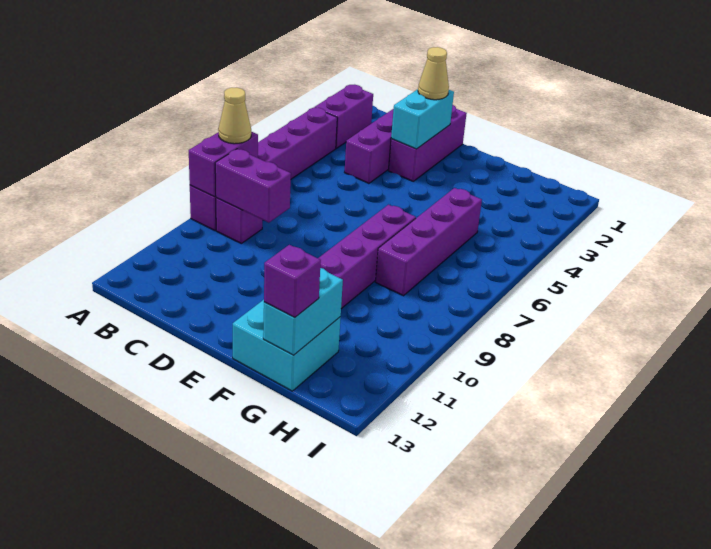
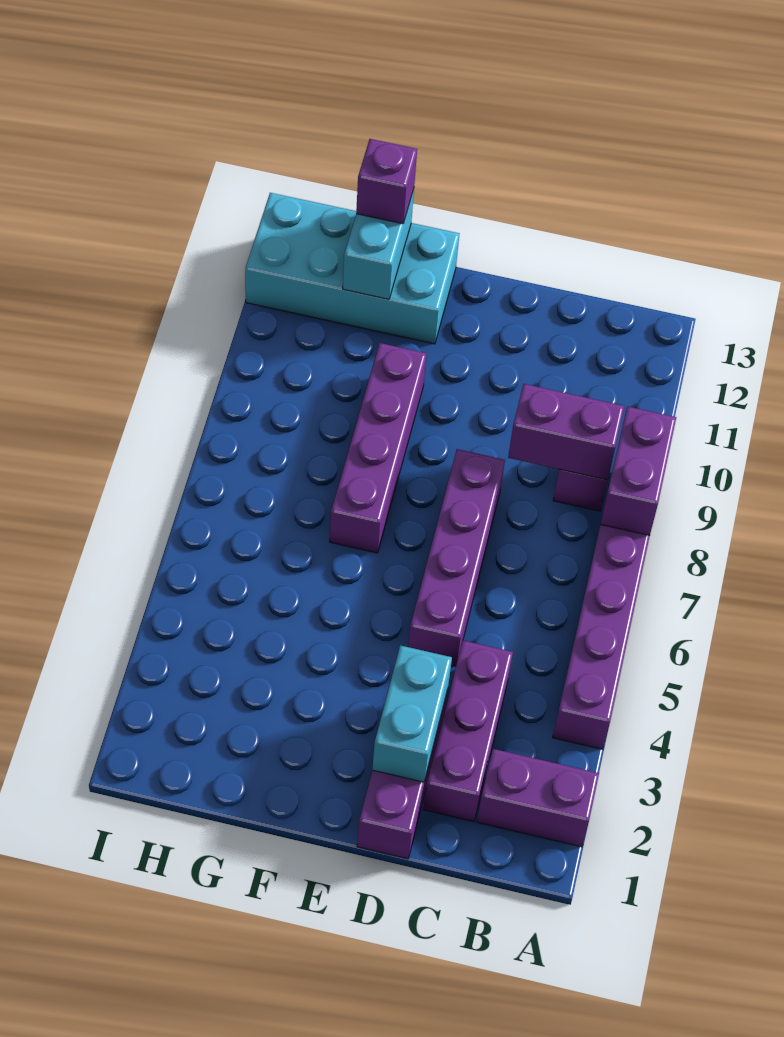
purple 1x2 brick [314,85,373,148] -> purple 1x2 brick turned to [477,749,599,847]
tan 1x1 cone [218,88,251,144] -> none
tan 1x1 cone [418,47,449,100] -> none
cyan 2x2 brick [233,300,341,391] -> cyan 2x4 brick [245,193,459,344]
purple 1x4 brick [376,188,482,296] -> purple 1x4 brick moved to [408,449,505,666]

